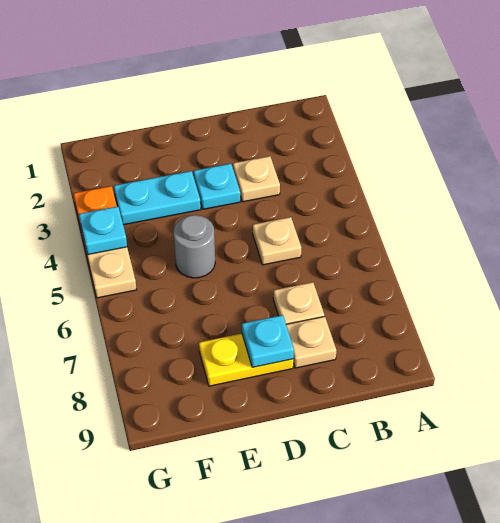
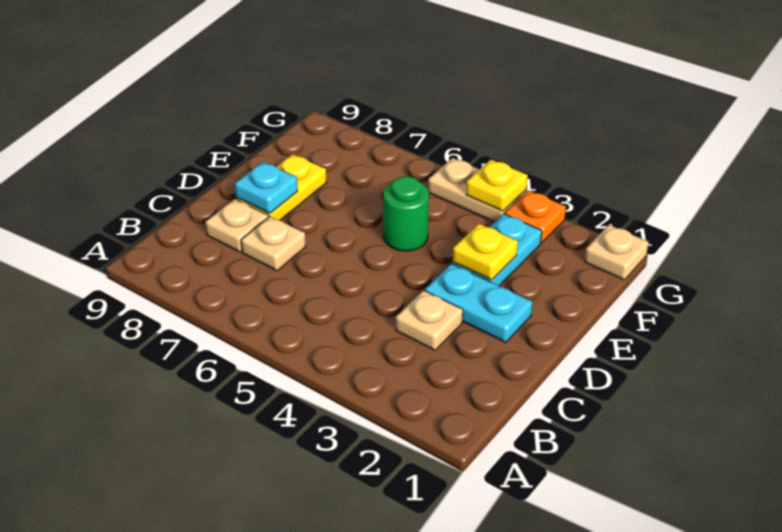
tan 1x1 plate [253,217,301,265] -> tan 1x1 plate moved to [585,225,649,280]
cyan 1x1 plate [194,164,240,209] -> cyan 1x2 plate [425,264,532,342]
none -> yellow 1x1 plate [453,224,518,280]
grey 1x1 round brick [174,215,215,278] -> green 1x1 round brick [383,176,429,251]
cyan 1x1 plate [79,206,127,255] -> yellow 1x1 plate [466,160,528,211]

